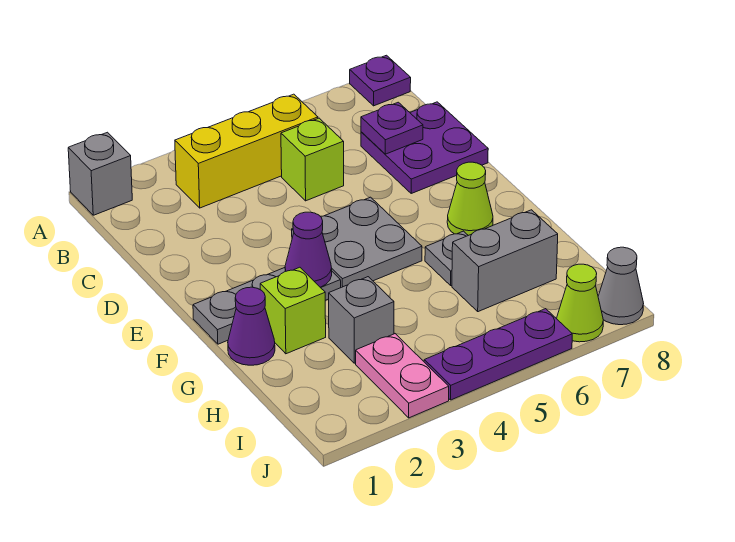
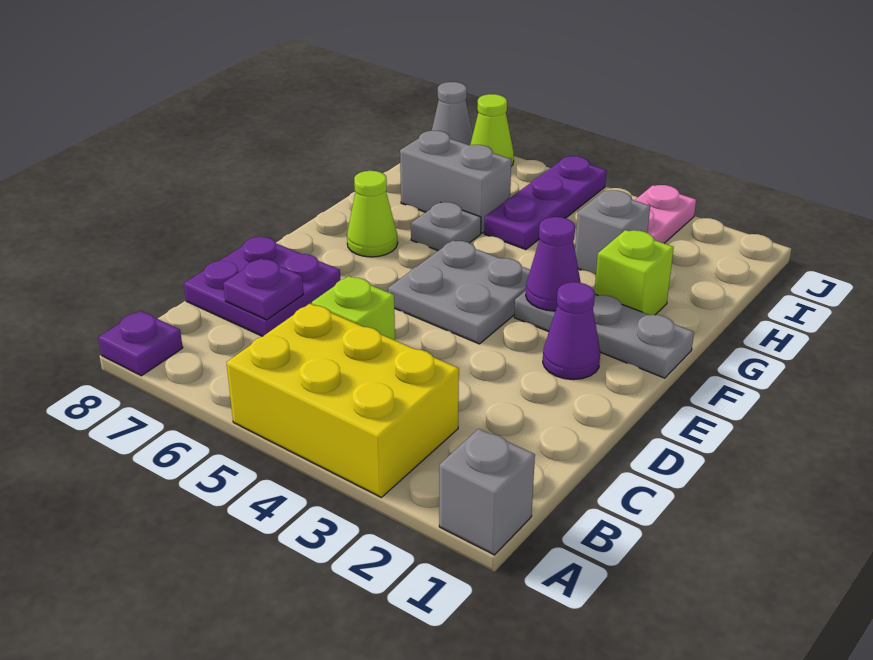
yellow 1x3 brick [175,94,318,208] -> yellow 2x3 brick [226,304,459,497]
purple 1x1 cone [228,287,275,365] -> purple 1x1 cone moved to [543,282,600,380]
purple 1x3 plate [424,309,572,400] -> purple 1x3 plate turned to [484,156,607,250]

